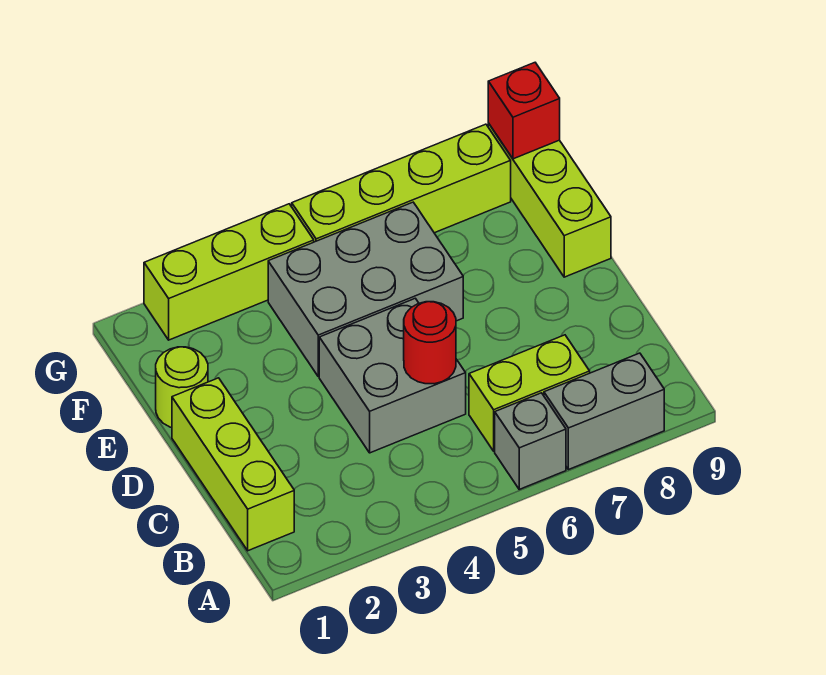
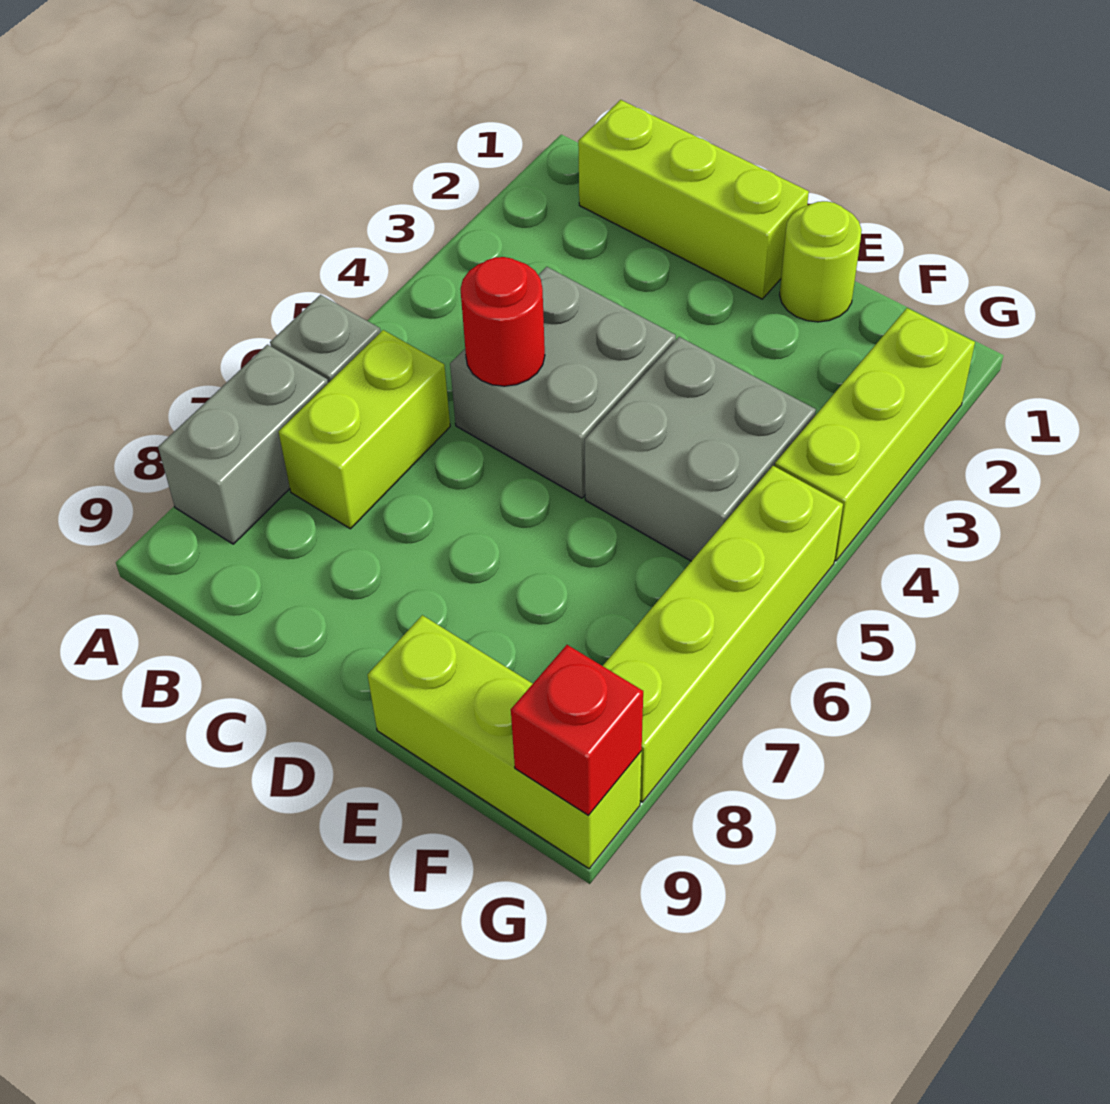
grey 2x3 brick [268,202,463,377] -> grey 2x2 brick [585,337,816,561]

